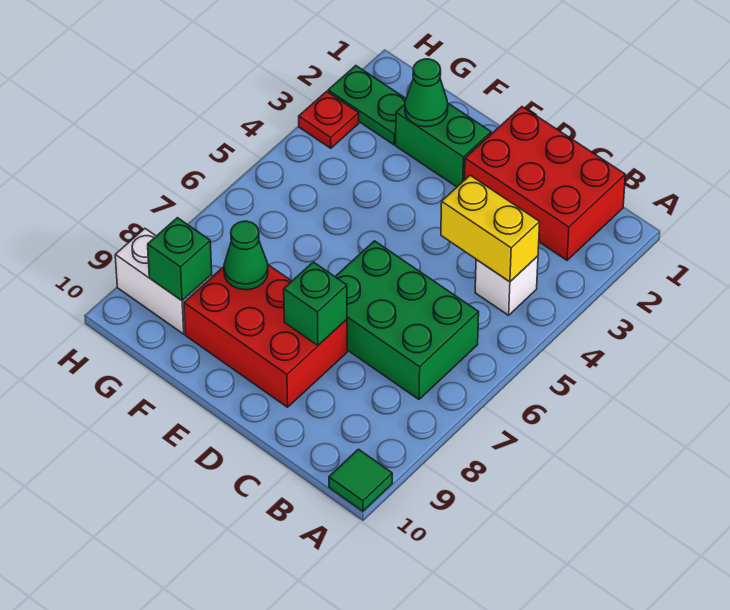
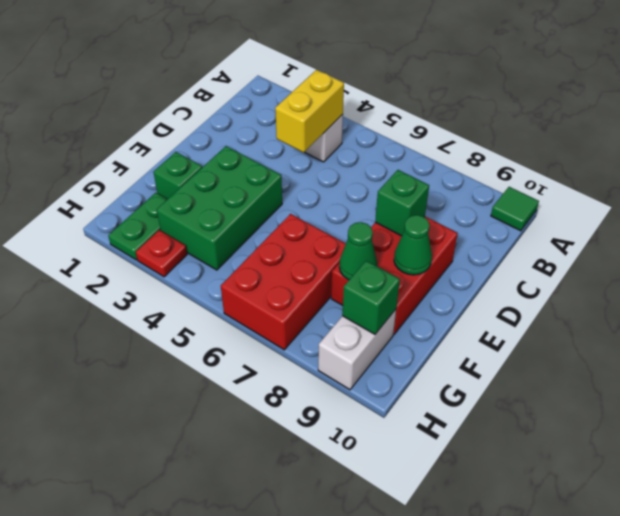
red 2x3 brick [465,107,625,260] -> red 2x3 brick moved to [221,214,346,350]
green 2x3 brick [335,241,479,399] -> green 2x3 brick moved to [157,146,282,270]
green 1x2 brick [396,103,491,187] -> green 1x1 brick [154,152,202,199]
green 1x1 cone [405,59,448,127] -> green 1x1 cone moved to [394,215,432,275]

